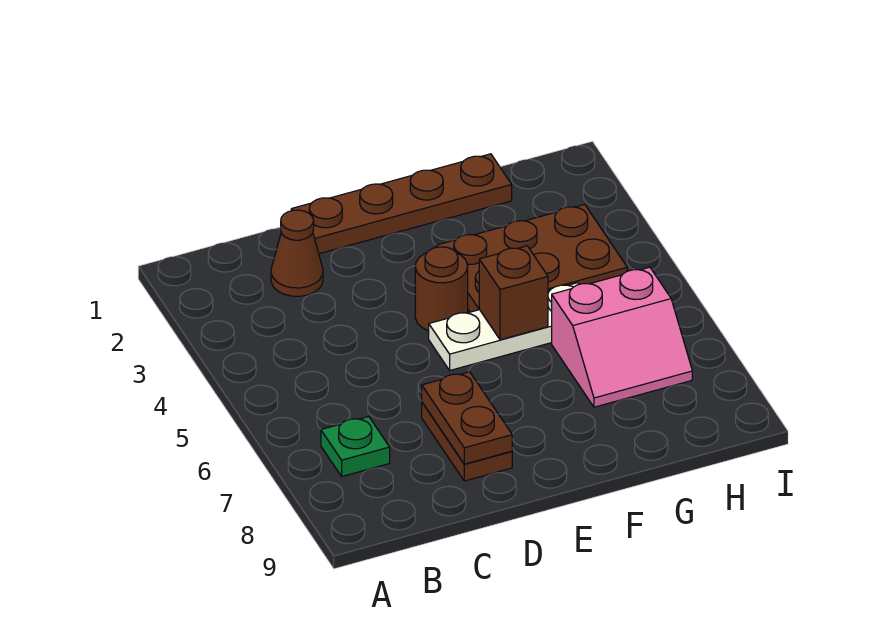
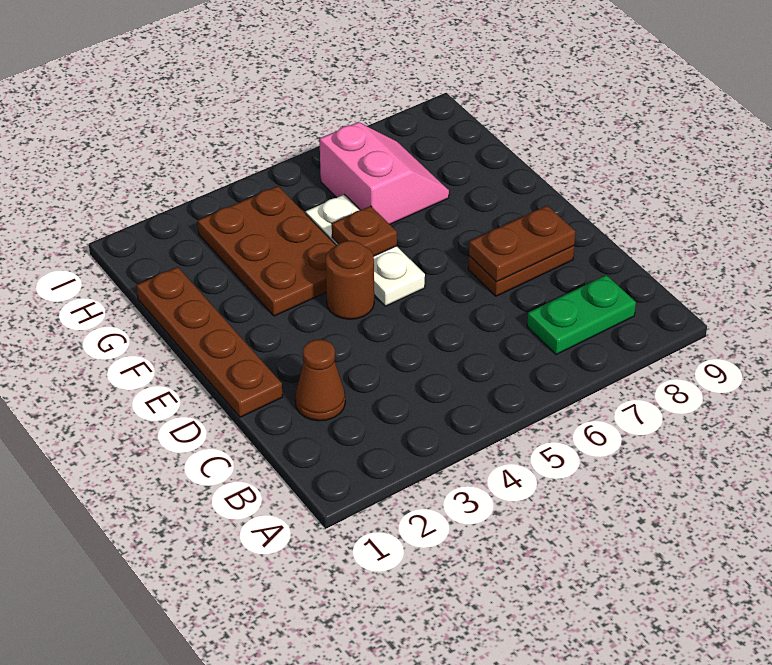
green 1x1 plate [321,417,390,476] -> green 1x2 plate [527,275,636,355]
brown 1x1 brick [479,246,548,340] -> brown 1x1 plate [332,206,397,256]

